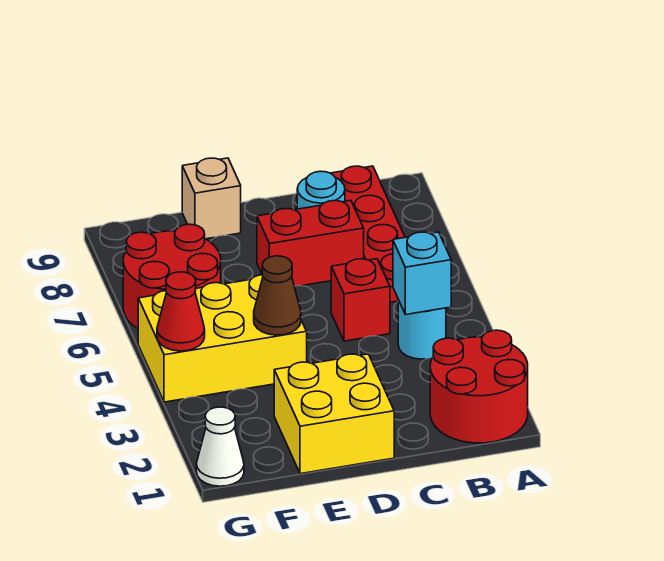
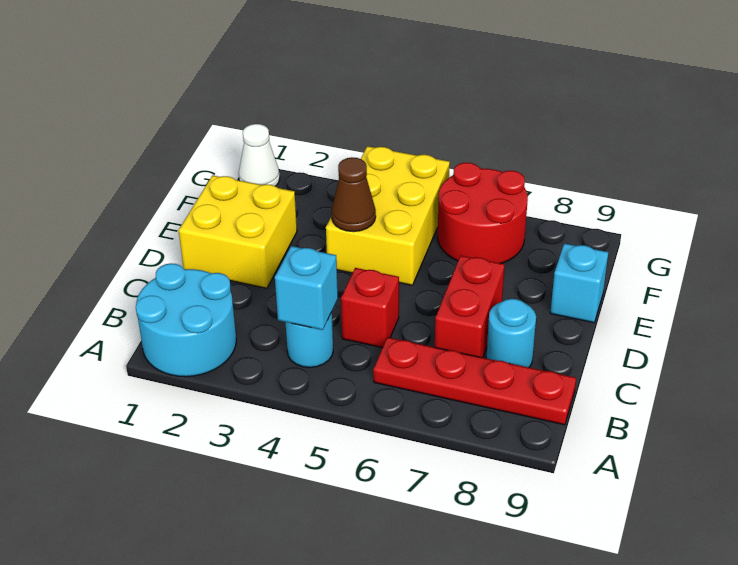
red 2x2 round brick [430,330,528,443] -> cyan 2x2 round brick [136,263,236,377]
tan 1x1 brick [182,158,241,239] -> cyan 1x1 brick [550,243,608,323]
red 1x1 cone [157,272,205,351] -> none

